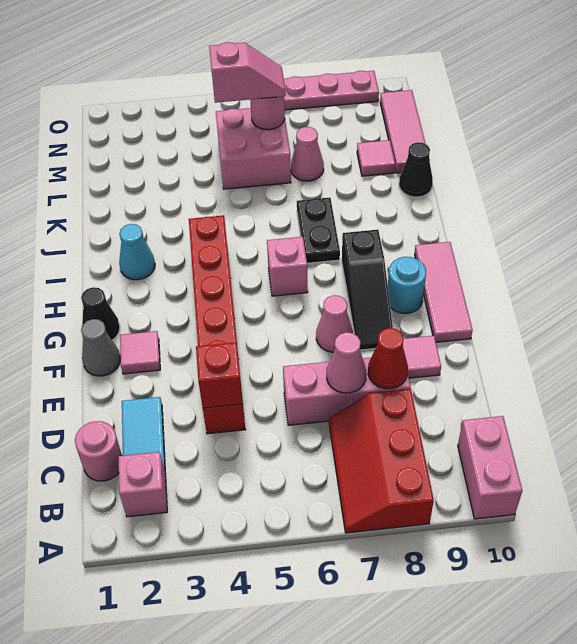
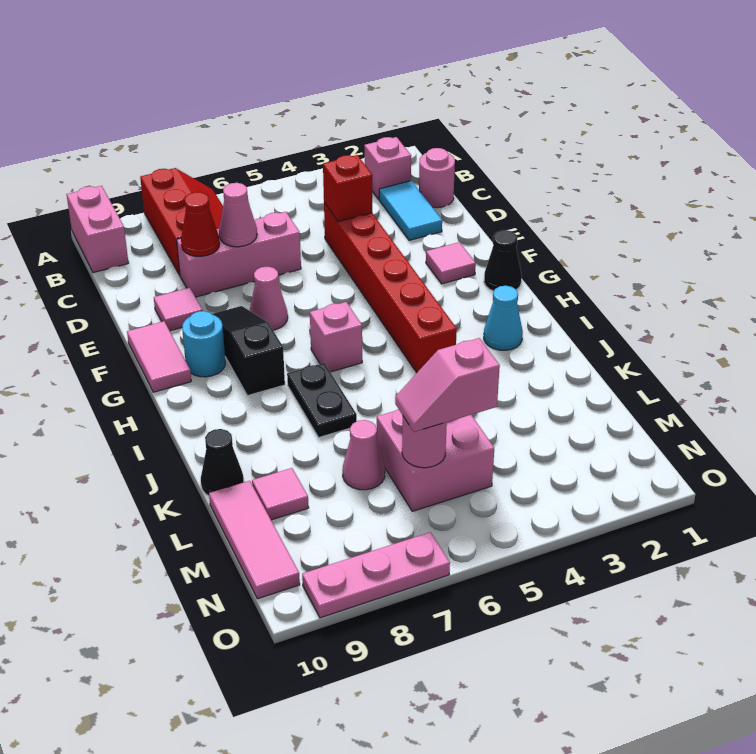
grey 1x1 cone [81,319,121,376] -> none
pink 1x3 tile [415,242,473,342] -> pink 1x2 tile [127,321,191,392]

